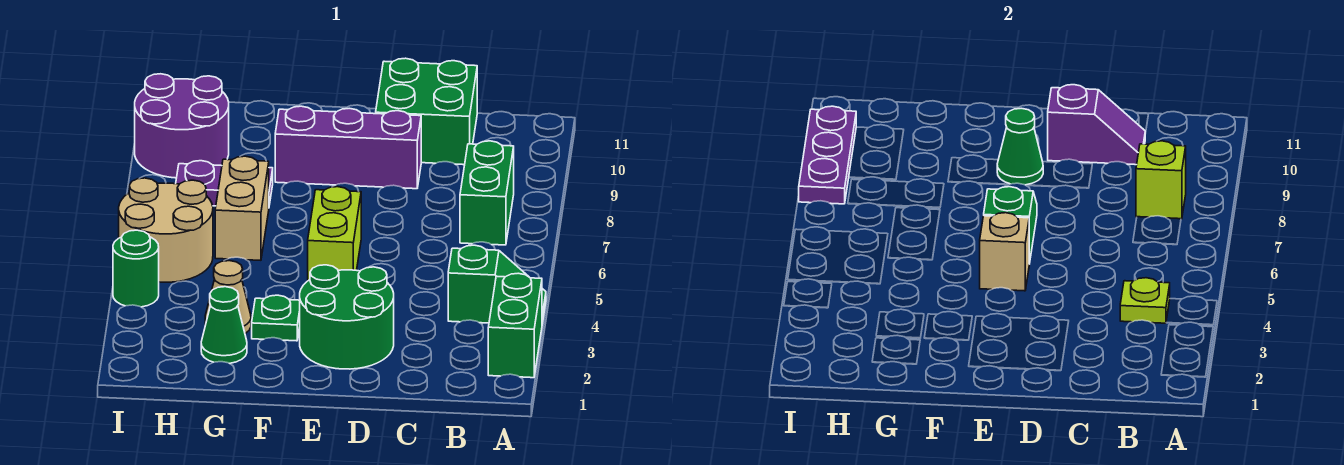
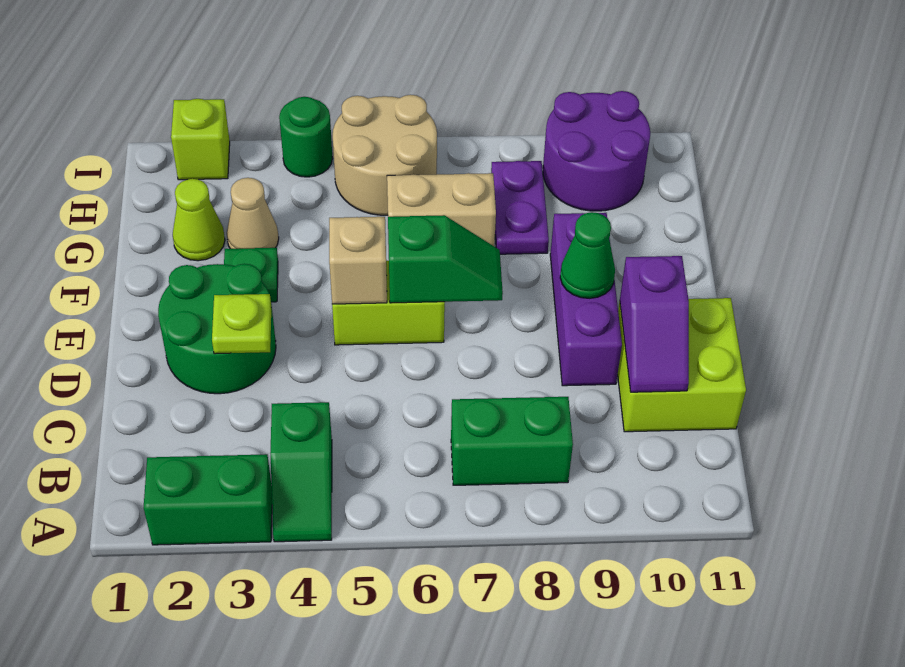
lime 1x1 plate [1120,278,1170,323] -> lime 1x1 plate moved to [212,294,271,354]
lime 1x1 brick [1136,141,1186,219] -> lime 1x1 brick moved to [171,99,230,180]
green 2x2 brick [376,58,477,165] -> lime 2x2 brick [618,298,746,432]
green 1x1 cone [201,287,247,364] -> lime 1x1 cone [173,179,225,261]
purple 1x3 plate [799,106,856,204] -> none

